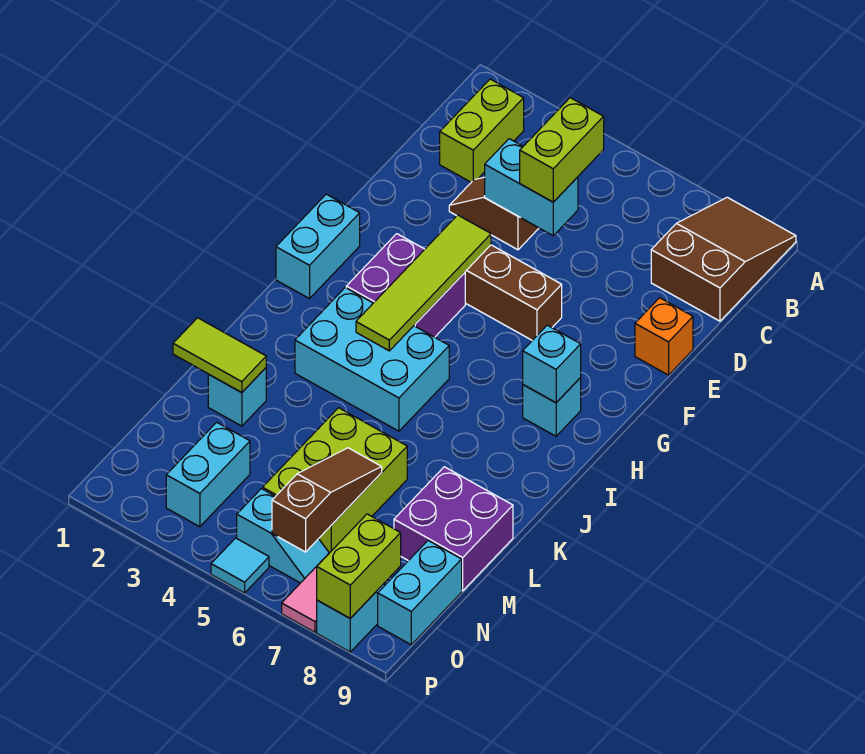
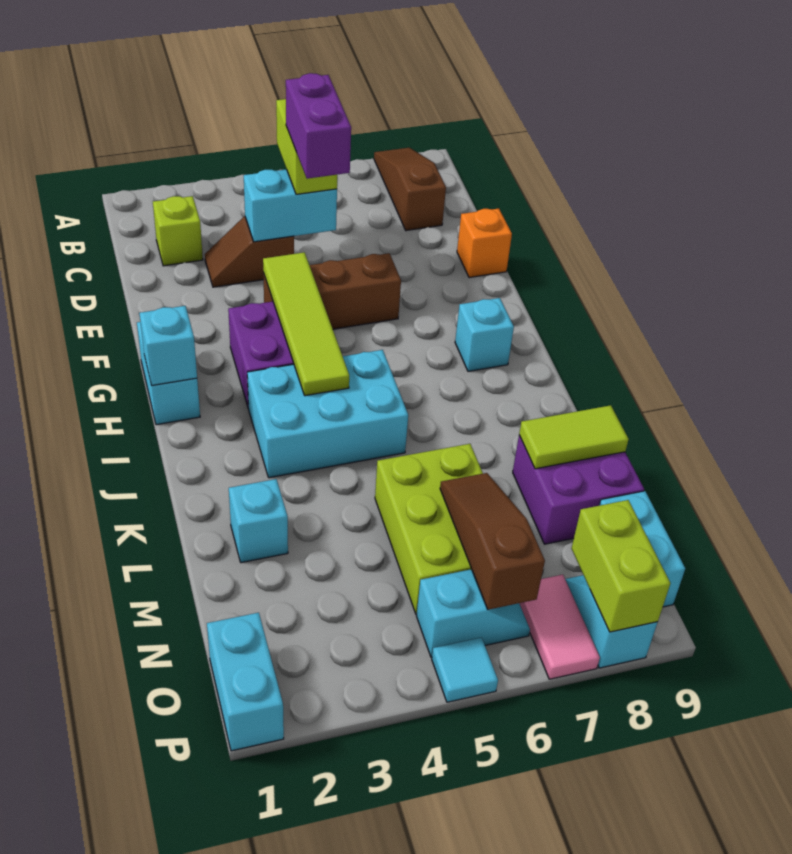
brown 2x3 slope [651,197,796,321] -> brown 1x3 slope [374,148,446,231]
lime 1x2 brick [440,79,524,182] -> lime 1x1 brick [153,196,203,266]
none -> purple 1x2 brick [286,73,351,179]
cyan 1x1 brick [523,325,581,403] -> cyan 1x1 brick moved to [139,306,197,386]
lime 1x2 tile [173,318,266,393] -> lime 1x2 tile moved to [519,405,629,469]
cyan 1x2 brick [166,422,250,527] -> cyan 1x2 brick moved to [207,613,284,751]

